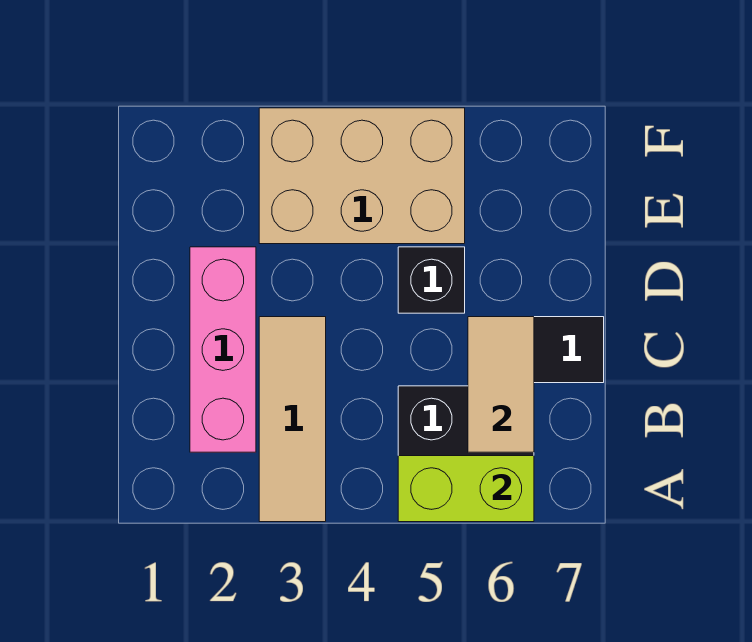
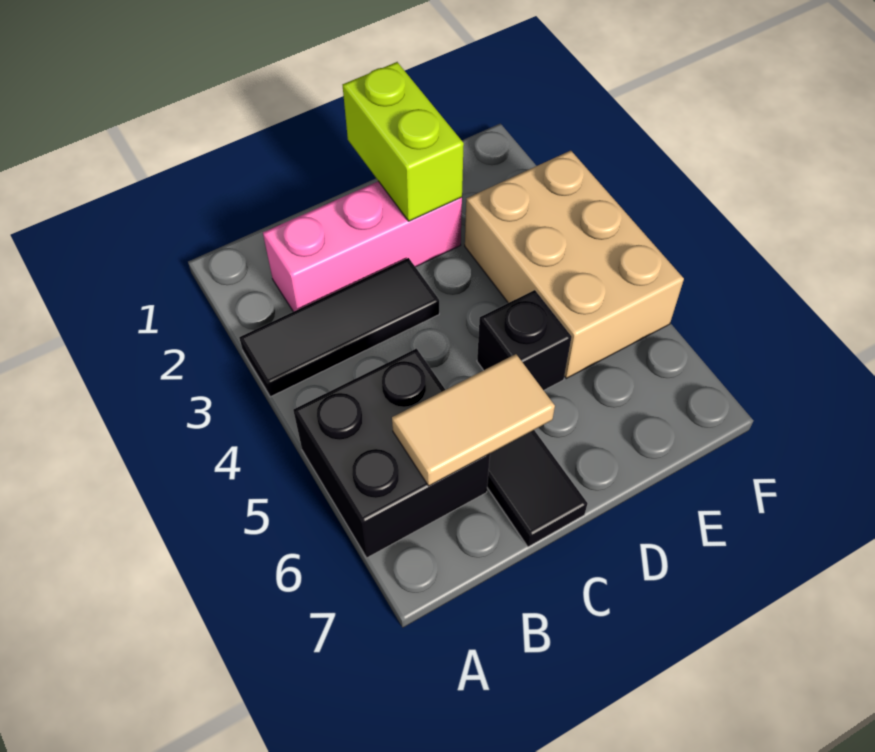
tan 1x3 tile [259,317,326,522] -> black 1x3 tile [239,258,439,397]
lime 1x2 brick [398,456,534,522] -> lime 1x2 brick moved to [343,62,464,221]

